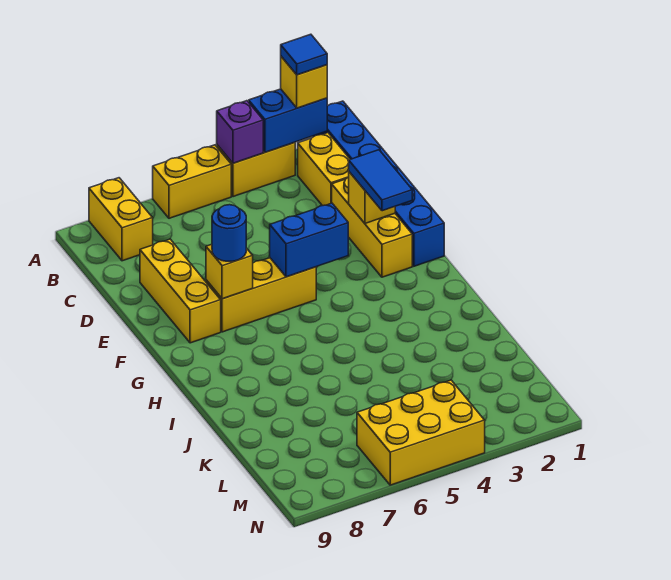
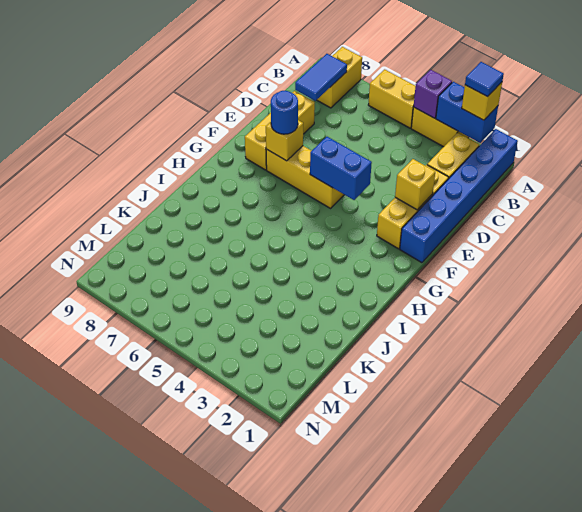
blue 1x2 tile [349,150,412,211] -> blue 1x2 tile moved to [295,54,347,101]
yellow 2x3 brick [357,380,485,485] -> none

